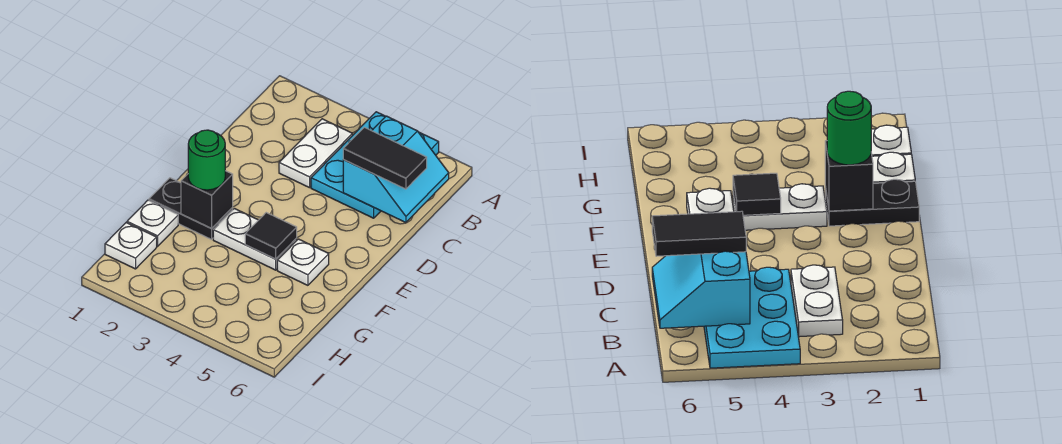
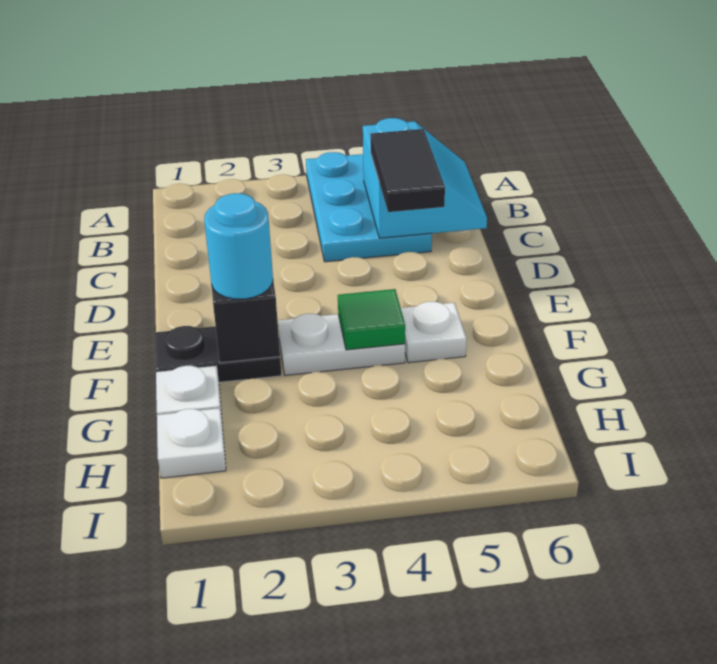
white 1x2 plate [279,119,353,188] -> none
black 1x2 tile [343,127,427,189] -> black 1x2 tile turned to [371,129,445,212]
green 1x1 round brick [188,130,225,190] -> cyan 1x1 round brick [204,193,273,299]
black 1x1 tile [245,213,297,259] -> green 1x1 tile [338,289,405,350]

